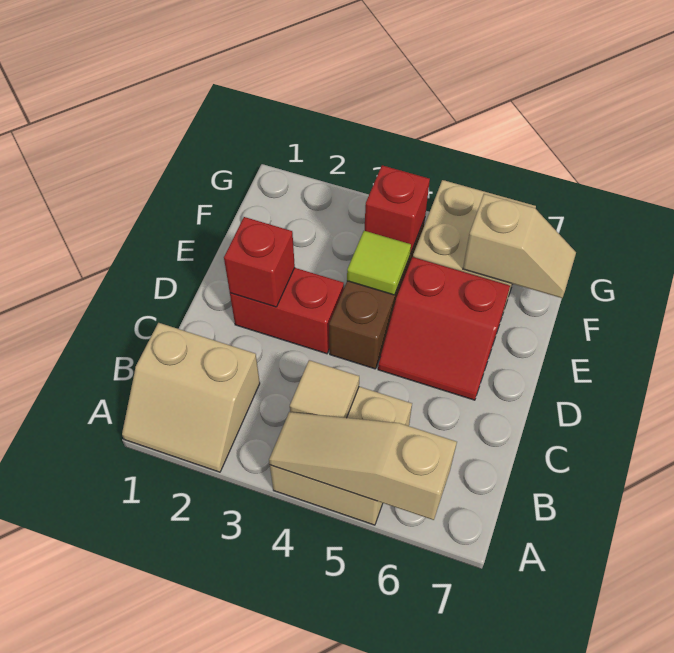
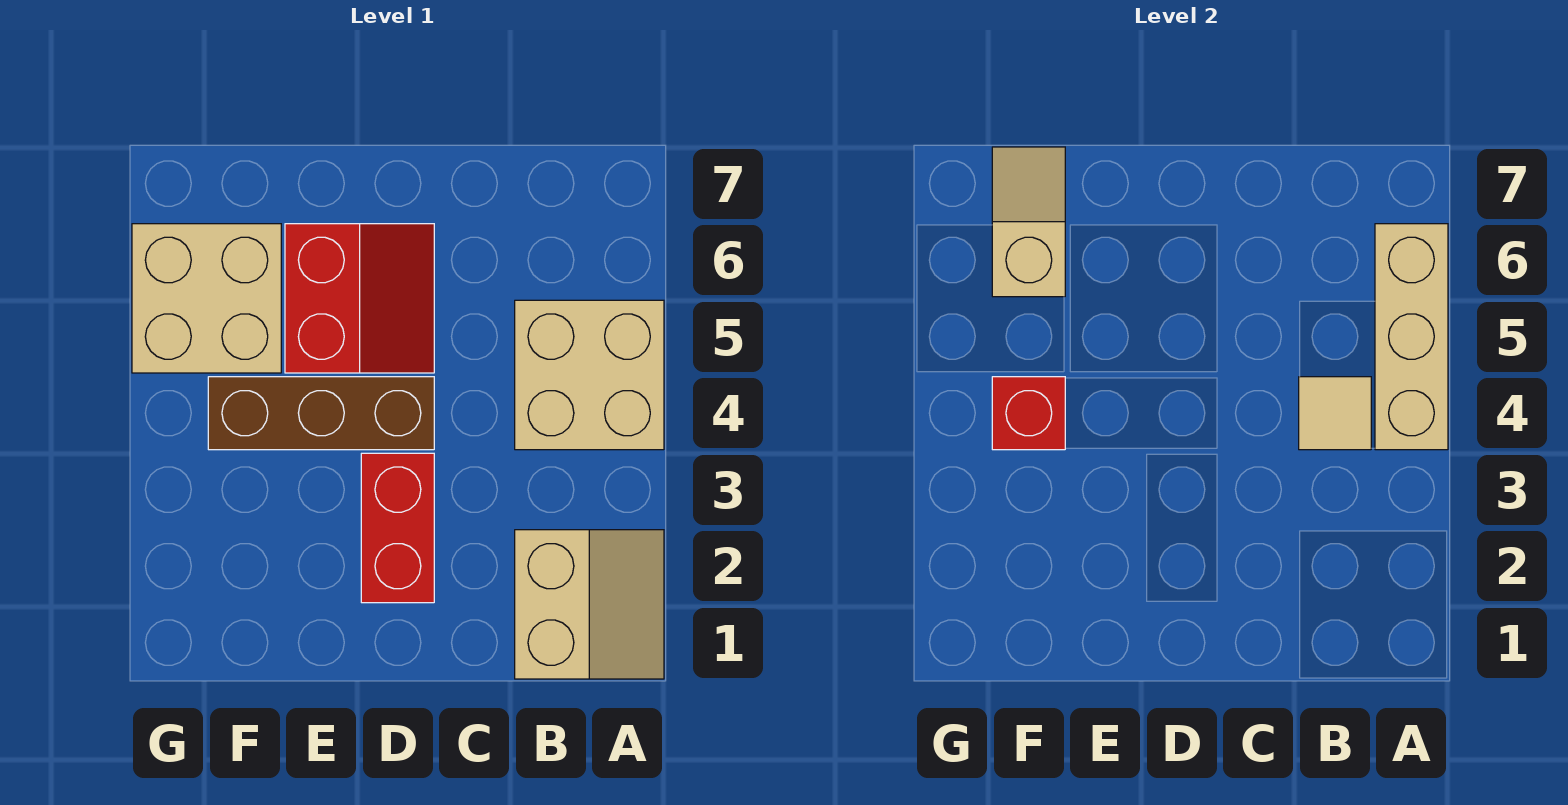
tan 1x3 slope [269,412,457,520] -> tan 1x3 brick [1375,224,1448,450]
red 1x1 brick [224,217,295,307] -> none
lime 1x1 tile [347,231,411,295] -> none

